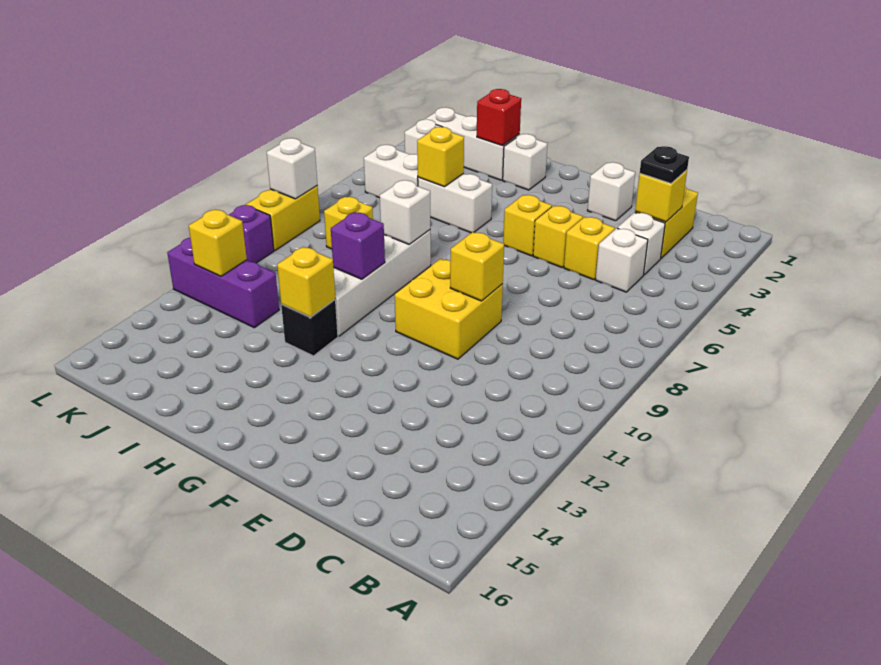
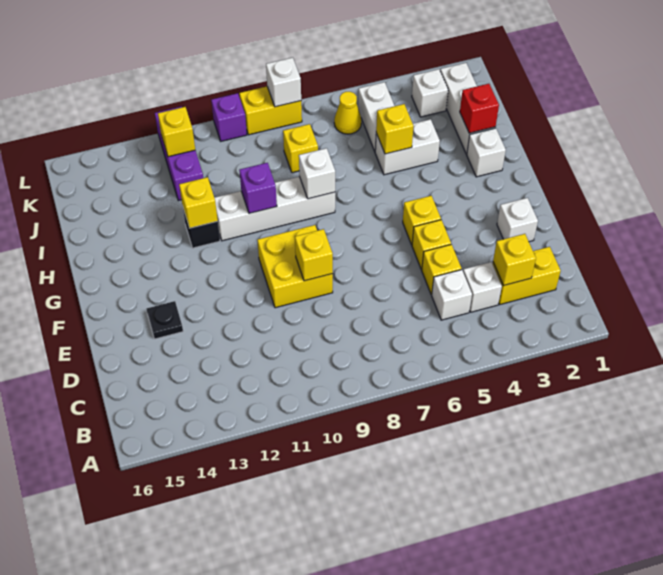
black 1x1 plate [640,146,689,184] -> black 1x1 plate moved to [147,301,183,339]
white 1x2 brick [418,174,492,233] -> white 1x2 brick turned to [375,119,440,175]
none -> yellow 1x1 cone [334,92,361,134]

